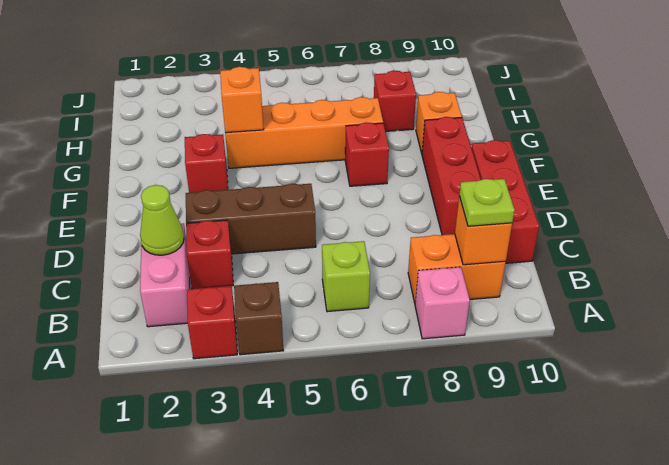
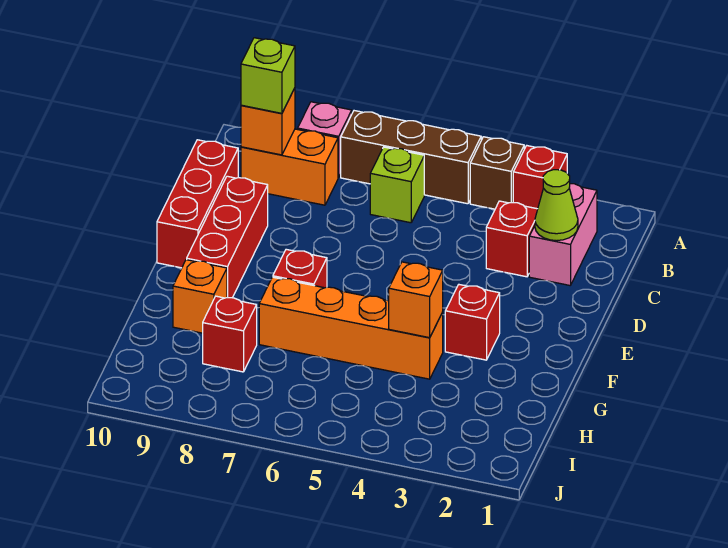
lime 1x1 plate [459,179,515,226] -> lime 1x1 brick [241,38,295,113]
brown 1x3 brick [186,184,316,254] -> brown 1x3 brick moved to [341,111,481,204]

